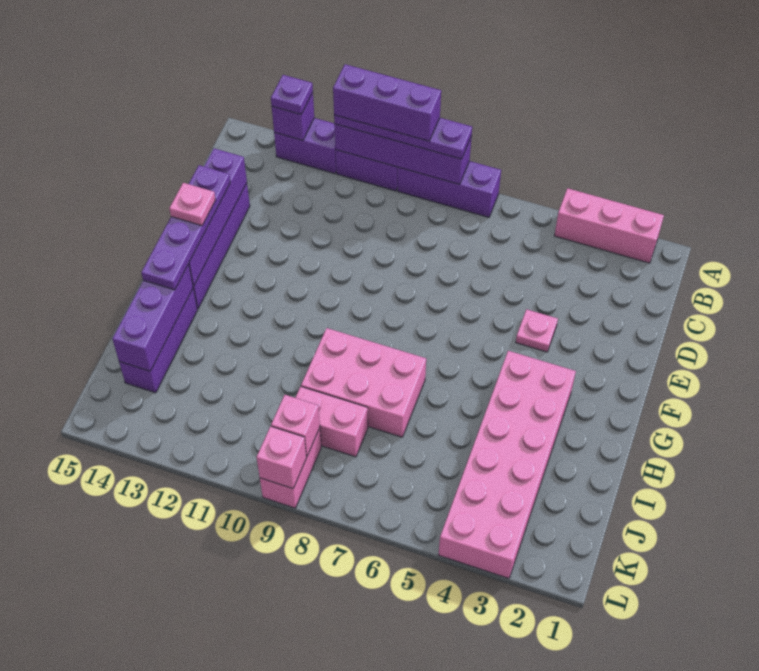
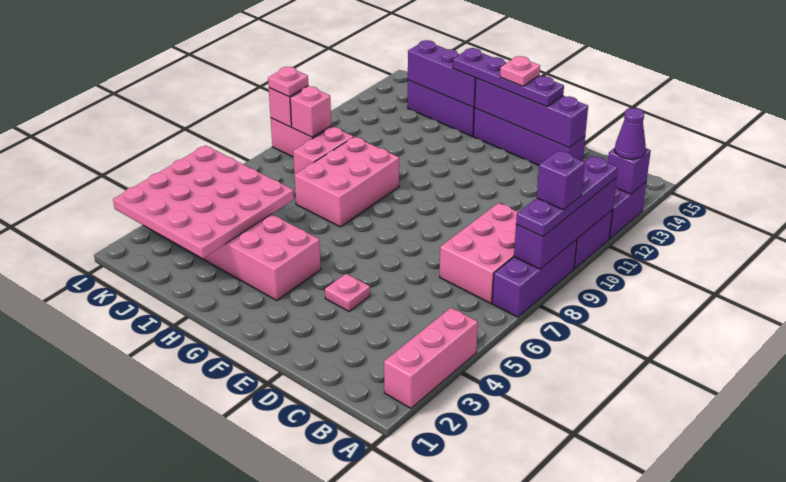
purple 1x3 brick [333,64,441,141] -> purple 1x1 brick [537,151,585,210]
purple 1x1 plate [271,75,313,114] -> purple 1x1 cone [615,108,646,159]
none -> pink 2x3 brick [440,203,518,303]
none -> pink 4x4 plate [113,145,294,258]
none -> pink 1x1 plate [268,67,308,97]

